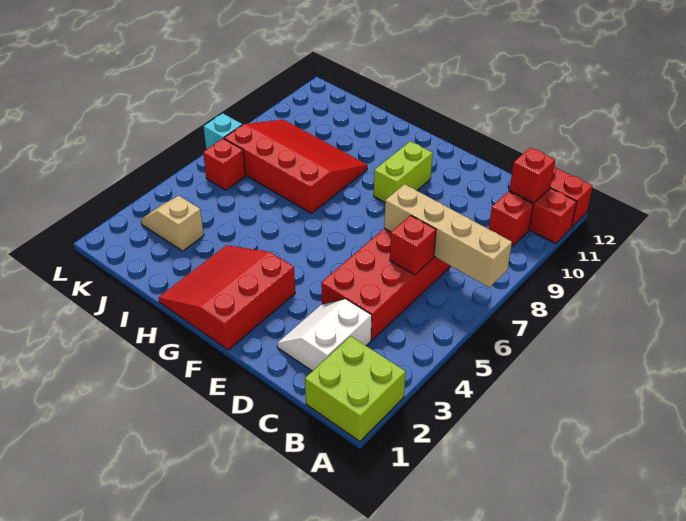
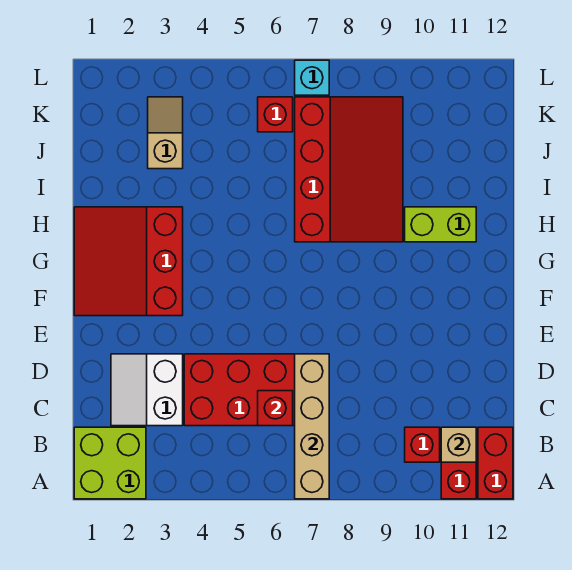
red 1x1 brick [509,148,555,203] -> tan 1x1 brick [441,427,476,462]
white 2x2 slope [277,299,372,371] -> white 2x2 slope turned to [111,354,183,426]
red 3x3 slope [158,245,295,350] -> red 3x3 slope turned to [74,207,183,316]
lime 1x2 brick [374,141,433,202] -> lime 1x2 brick moved to [405,207,476,242]

